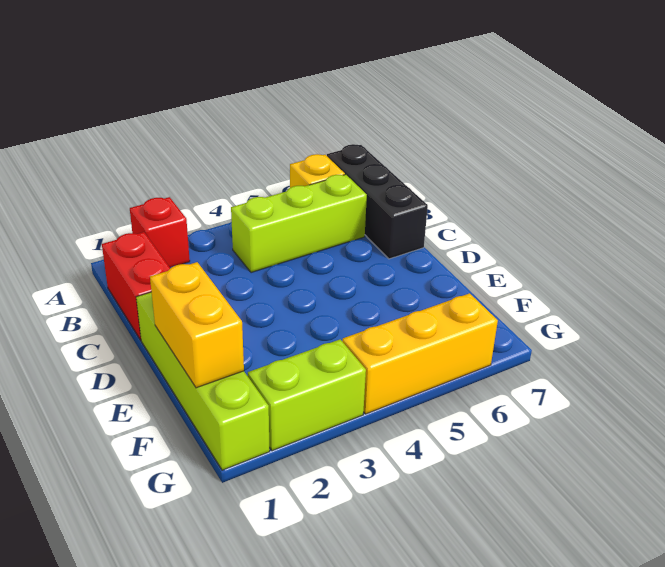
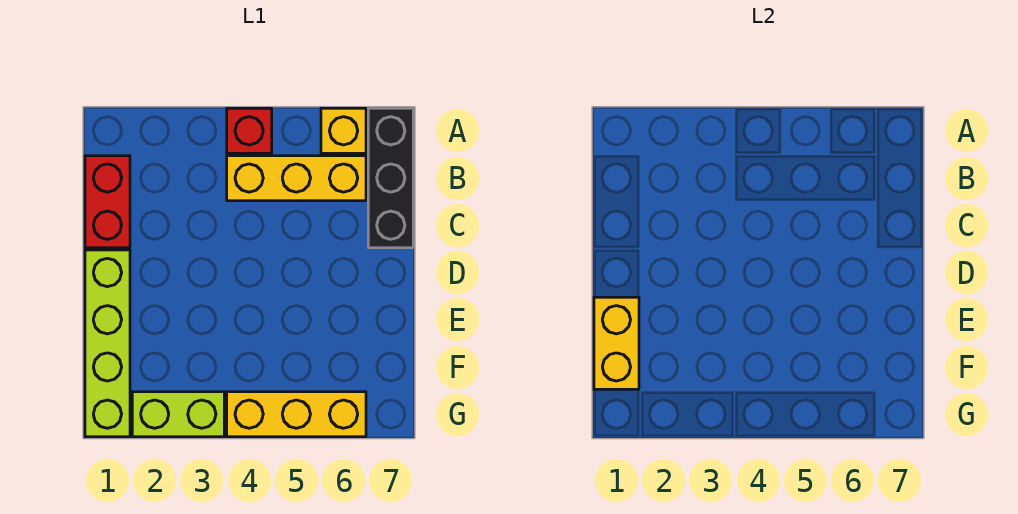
red 1x1 brick [130,197,190,267] -> red 1x1 brick moved to [227,108,272,153]
lime 1x3 brick [231,175,367,273] -> yellow 1x3 brick [227,156,366,201]

